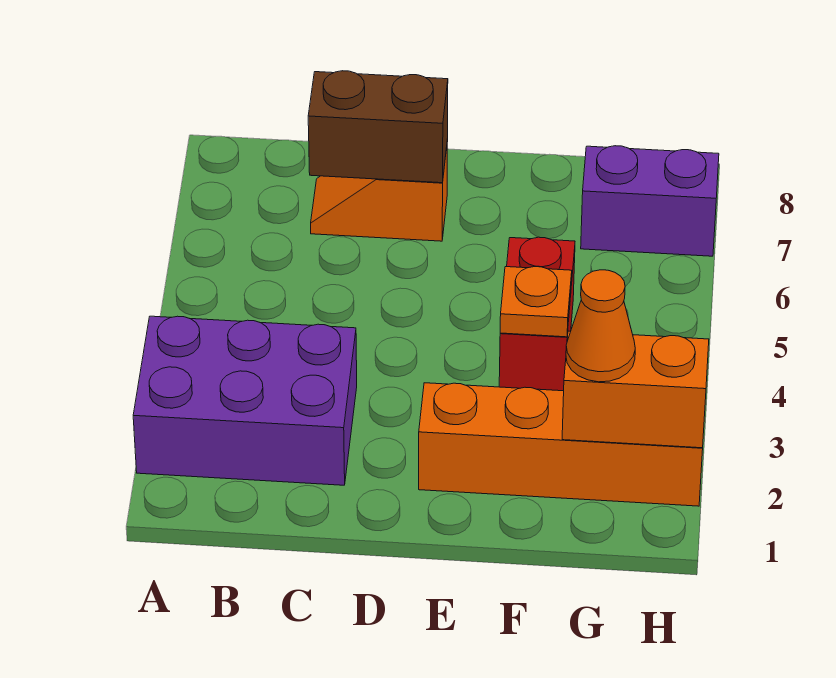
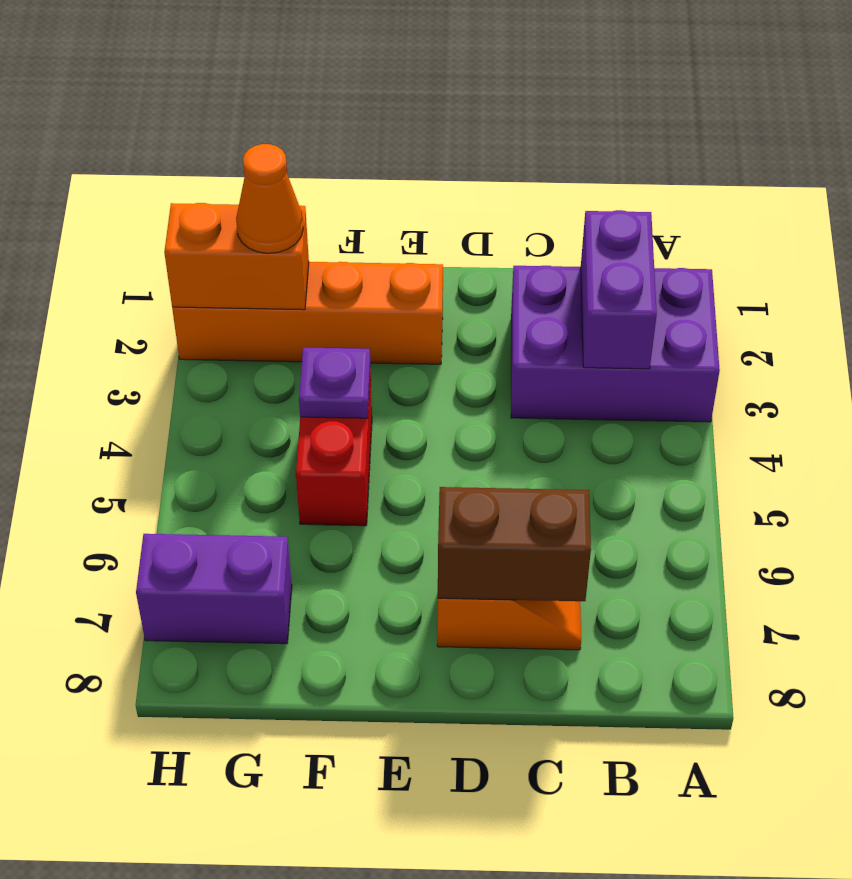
none -> purple 1x2 brick [581,210,657,369]
orange 1x1 plate [500,267,572,337] -> purple 1x1 plate [299,347,371,418]

